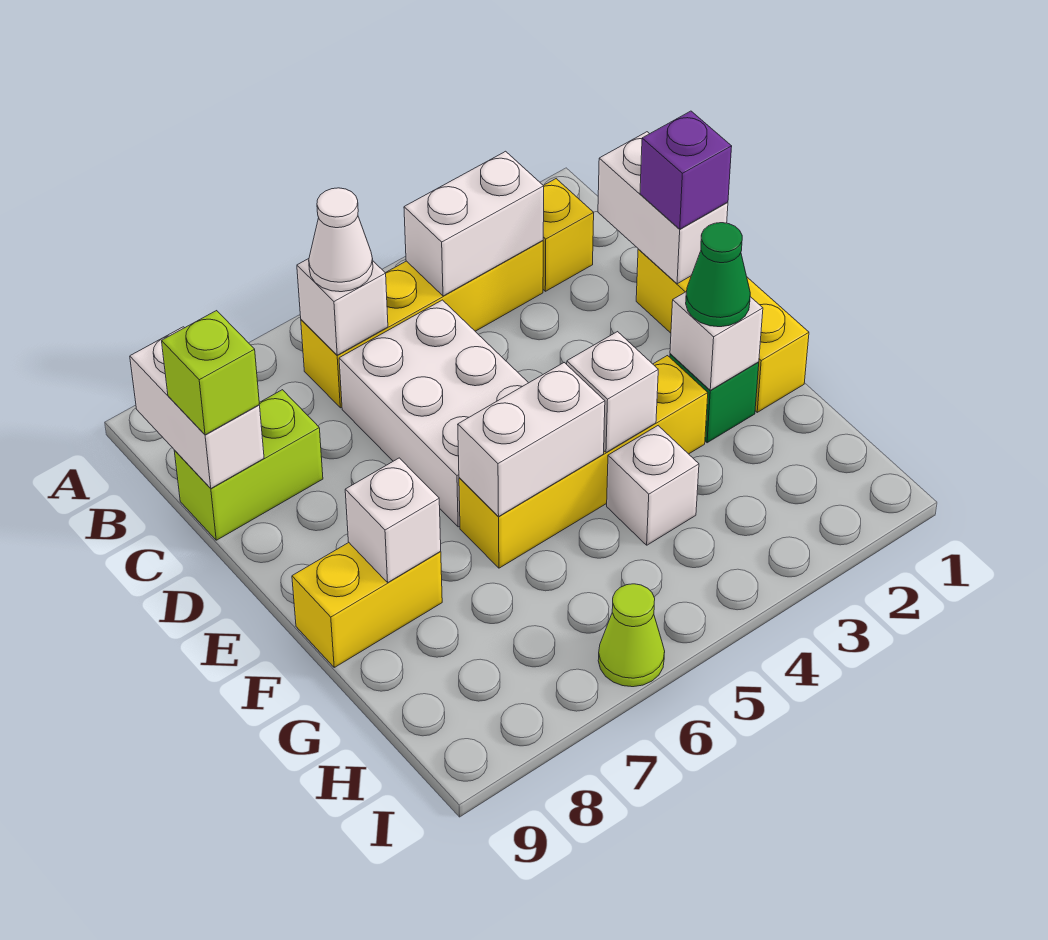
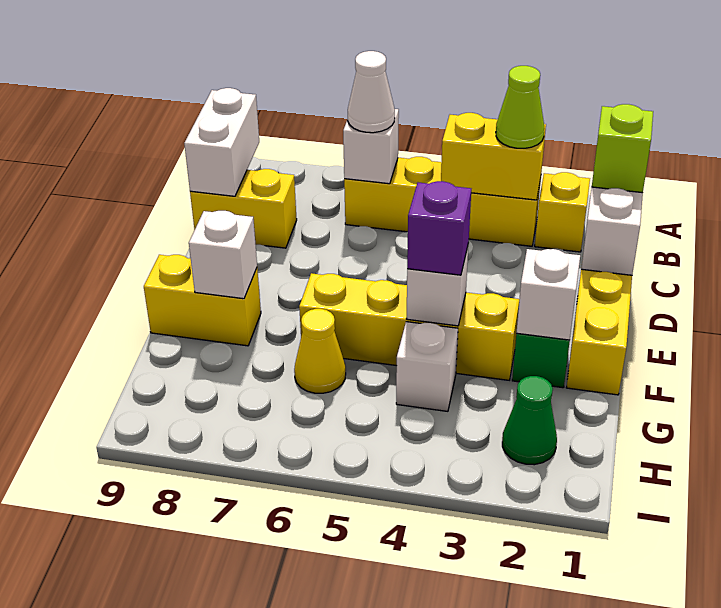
white 1x2 brick [404,151,544,296] -> yellow 1x2 brick [441,113,546,200]
white 2x3 brick [339,300,528,527] -> none
lime 1x2 brick [174,390,323,540] -> yellow 1x2 brick [190,169,297,248]
lime 1x1 brick [162,311,259,435] -> lime 1x1 brick moved to [592,104,653,193]
purple 1x1 brick [640,111,732,229] -> purple 1x1 brick moved to [407,181,471,275]
green 1x1 cone [686,223,750,327] -> green 1x1 cone moved to [502,376,557,465]
white 1x2 brick [458,363,605,516] -> none
none -> yellow 1x1 cone [294,309,346,393]
lime 1x1 cone [598,584,665,687] -> lime 1x1 cone moved to [496,66,545,148]

